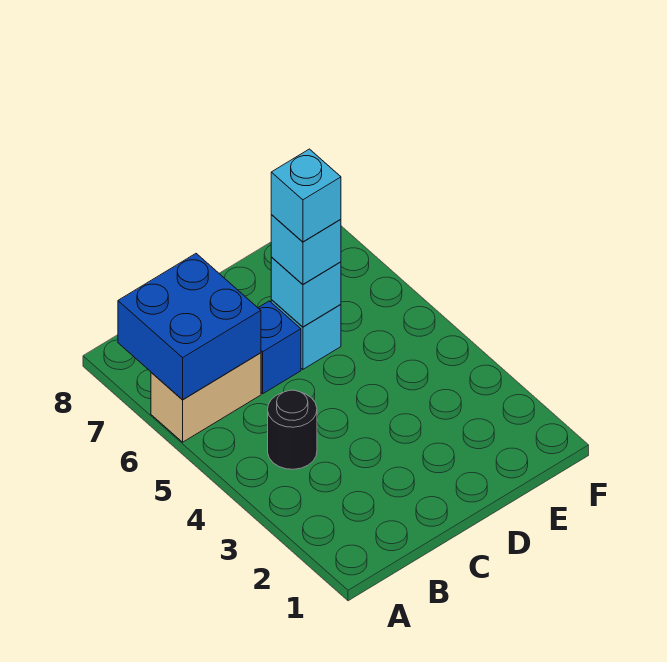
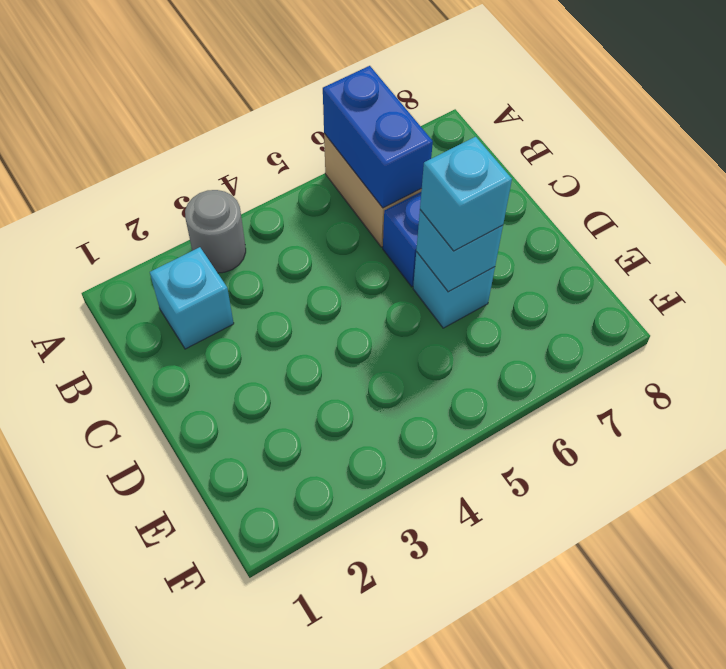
none -> grey 1x1 round brick [185,190,246,273]
blue 2x2 brick [118,254,261,400] -> blue 1x2 brick [323,66,433,208]
black 1x1 round brick [268,390,317,469] -> none
cyan 1x1 brick [271,149,341,242] -> cyan 1x1 brick moved to [150,247,234,349]

